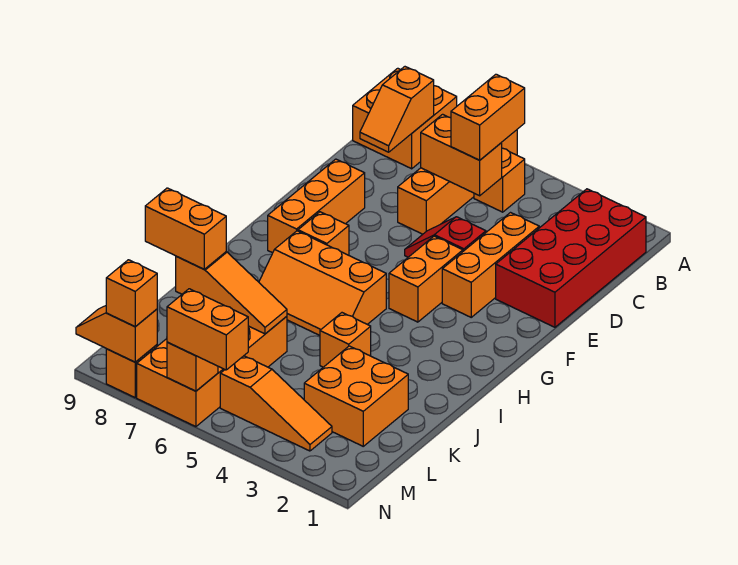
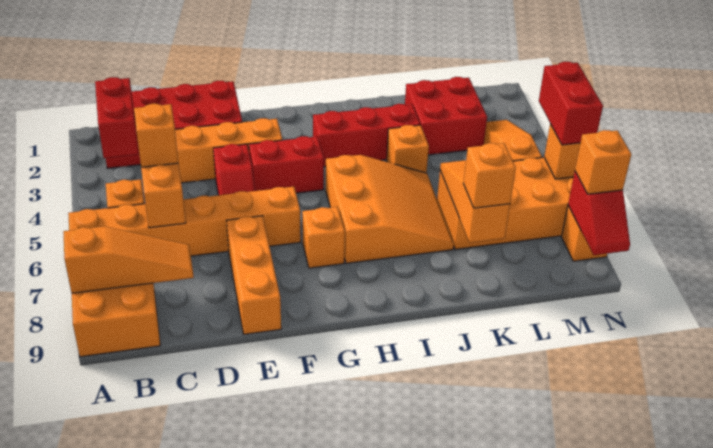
orange 1x4 brick [398,130,517,234] -> orange 1x6 brick [68,187,301,256]
none -> red 1x2 brick [95,77,139,158]
orange 1x2 brick [451,74,525,160] -> orange 1x1 brick [134,104,178,167]
orange 1x2 slope [360,67,434,152] -> orange 1x3 slope [64,226,194,293]
orange 1x3 brick [268,159,365,253] -> orange 1x3 brick turned to [226,216,281,334]
orange 1x2 brick [389,236,463,322] -> red 1x2 brick [249,136,324,193]
none -> red 1x3 brick [313,104,420,167]
orange 2x3 slope [259,231,386,335] -> orange 3x3 slope [326,155,454,263]
orange 2x2 brick [304,346,408,446] -> red 2x2 brick [405,77,487,155]
orange 1x2 brick [145,188,226,269] -> orange 1x1 brick [463,143,516,208]
orange 1x2 brick [167,289,248,370] -> red 1x2 brick [539,62,603,145]
orange 1x2 slope [76,306,157,362] -> red 1x2 slope [568,172,630,255]

